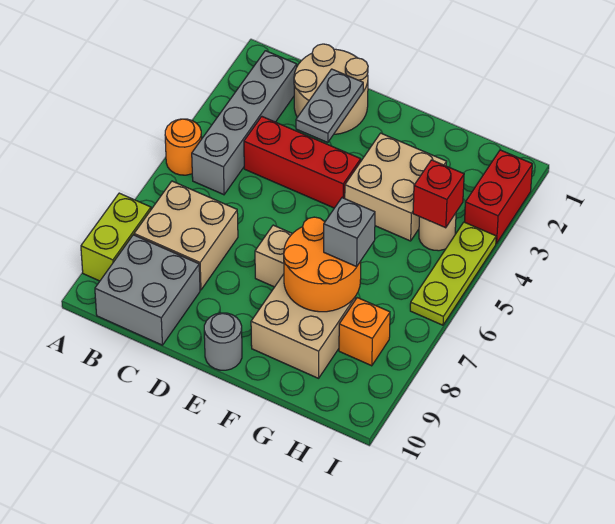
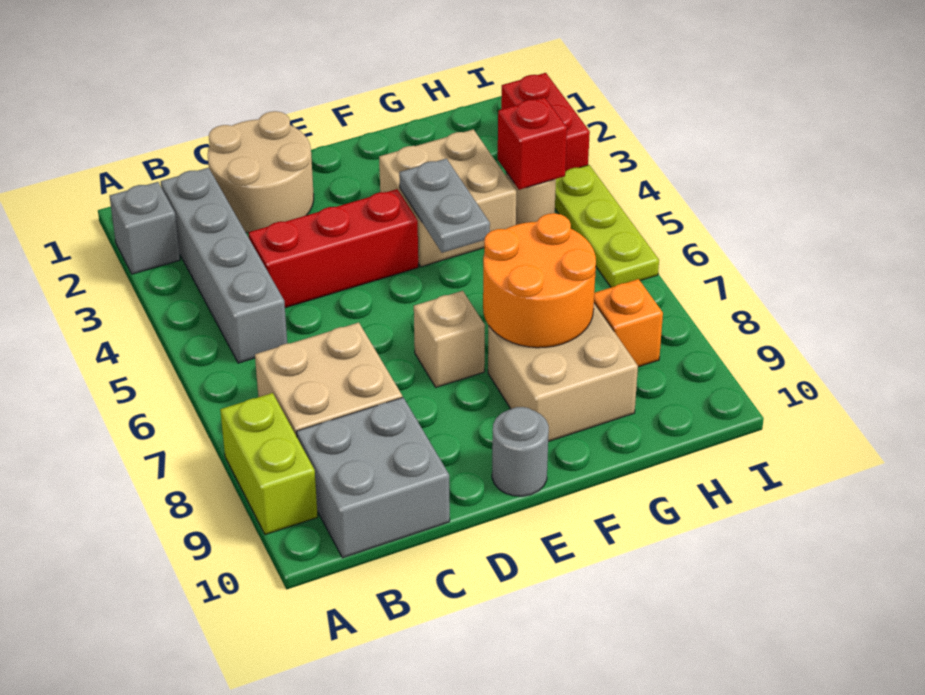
orange 1x1 round brick [165,119,202,175] -> none
grey 1x2 plate [296,69,363,143] -> grey 1x2 plate moved to [399,159,490,253]
grey 1x1 brick [324,198,375,267] -> grey 1x1 brick moved to [110,182,180,274]

